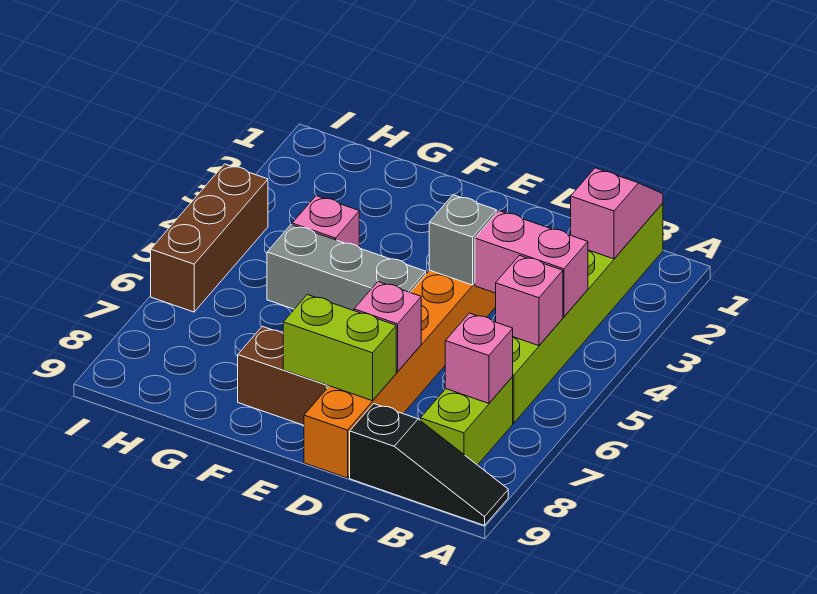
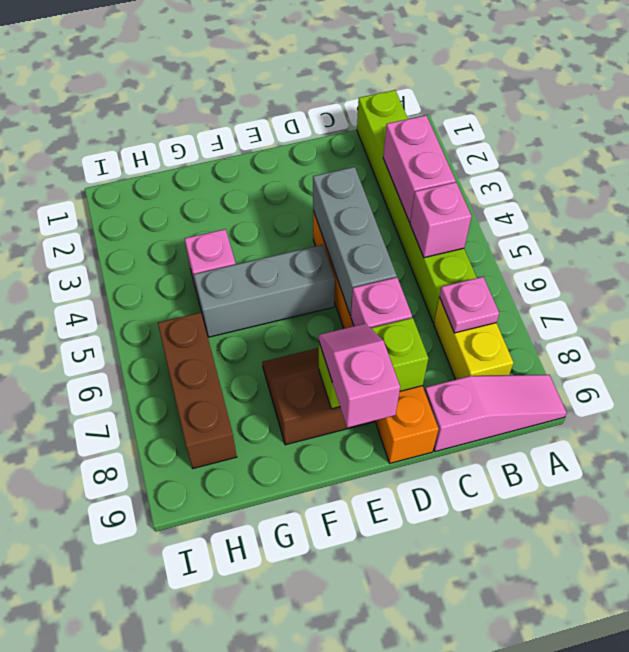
black 1x3 slope [350,404,508,525] -> pink 1x3 slope [425,375,567,451]
pink 1x2 slope [571,168,663,259] -> pink 1x2 slope moved to [319,323,400,428]
pink 1x2 brick [475,211,588,317] -> pink 1x2 brick turned to [383,115,456,222]
lime 1x2 brick [420,376,513,465] -> yellow 1x2 brick [434,297,514,380]
pink 1x1 brick [445,313,513,403] -> pink 1x1 plate [440,277,499,333]
grey 1x1 brick [429,195,496,285] -> grey 1x3 brick [313,167,397,316]
brown 1x3 brick [151,164,268,312] -> brown 1x3 brick moved to [158,313,237,468]

